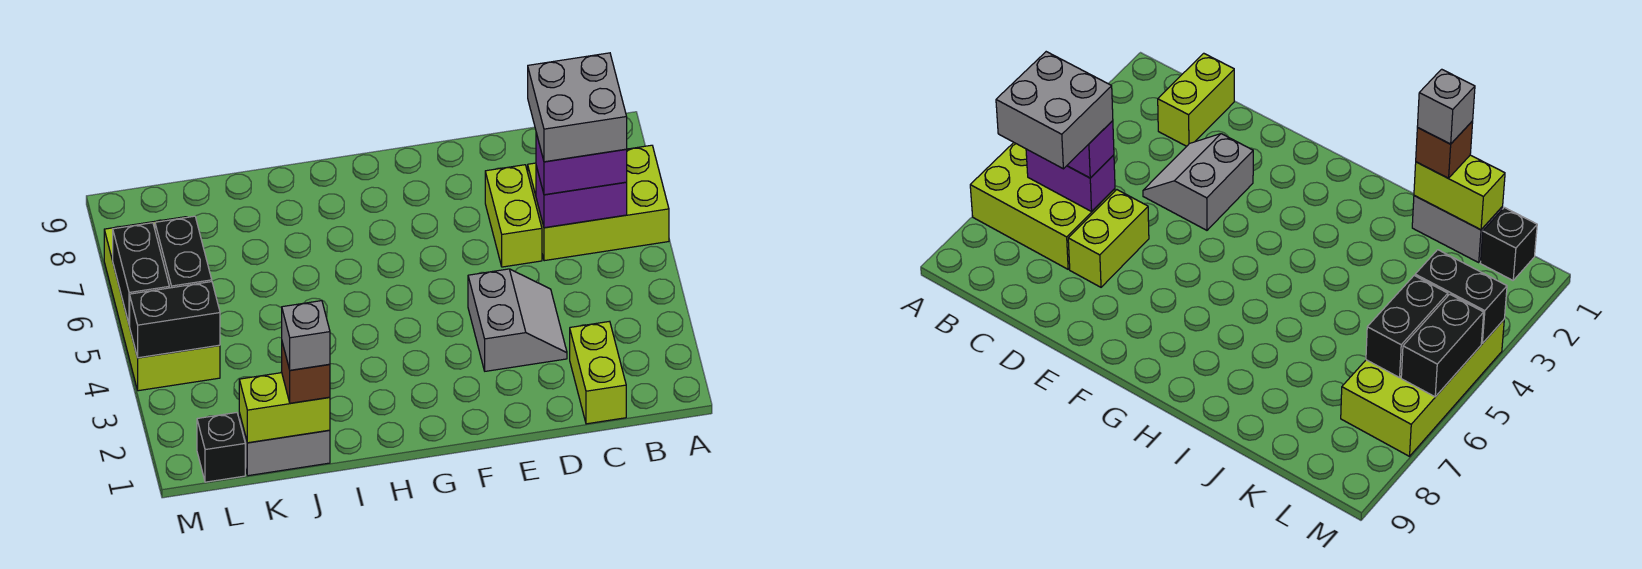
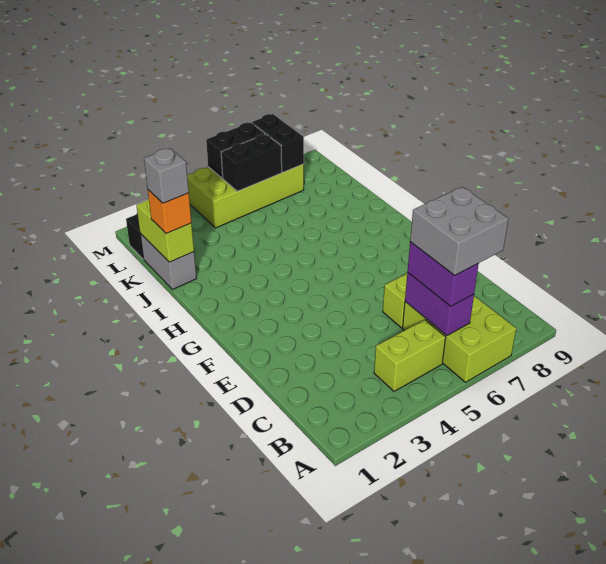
lime 1x2 brick [570,321,626,424] -> lime 1x2 brick moved to [374,320,446,391]
grey 2x2 slope [468,269,567,371] -> none
brown 1x1 brick [282,343,330,403] -> orange 1x1 brick [148,190,191,234]
black 1x2 brick [130,282,220,358] -> black 1x2 brick moved to [252,114,304,172]

